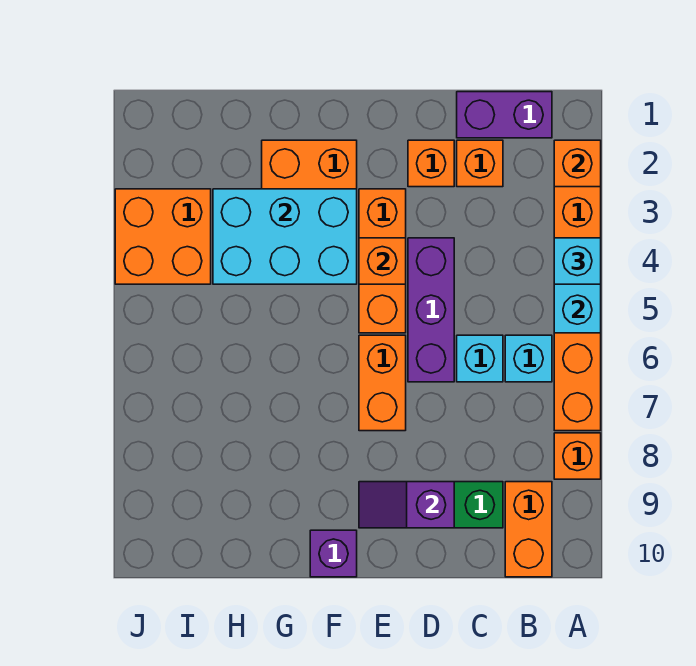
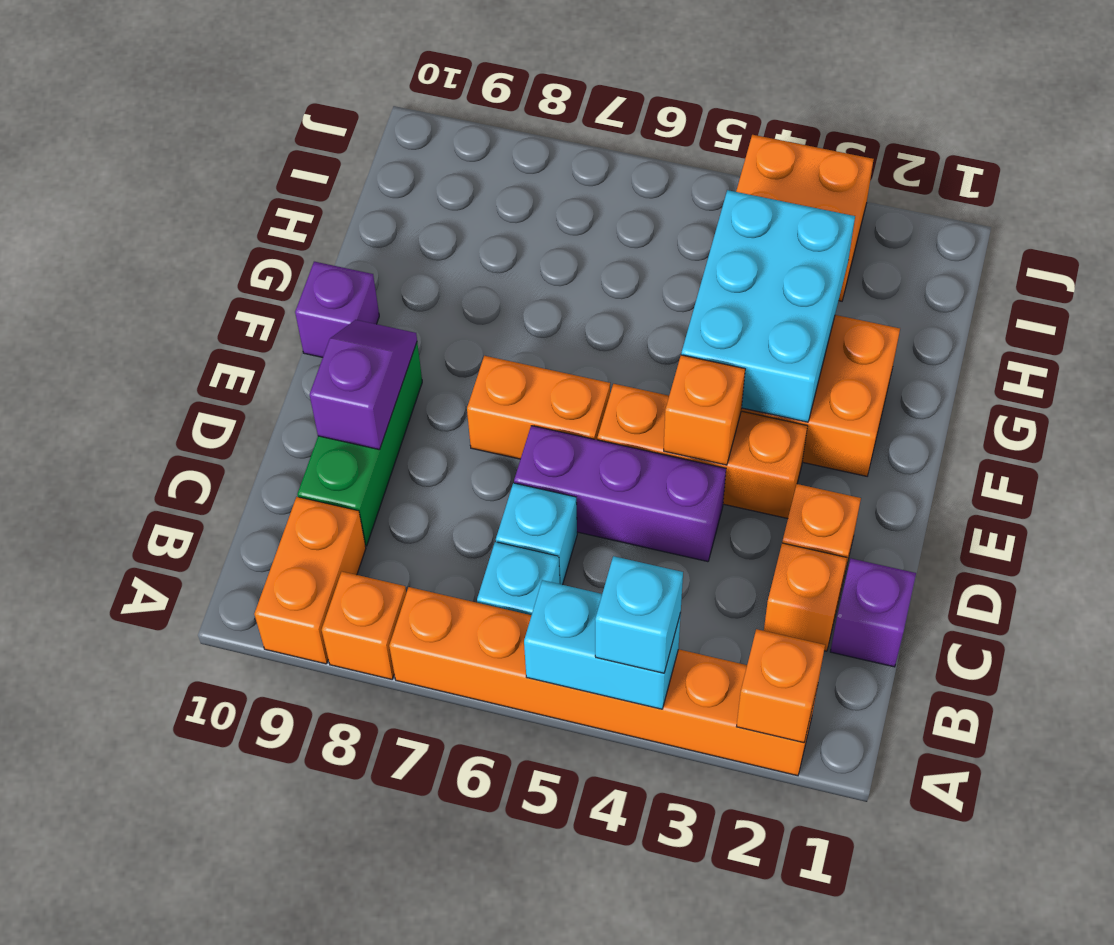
purple 1x2 brick [457,92,552,138] -> purple 1x1 brick [830,559,916,667]
orange 1x2 brick [505,482,552,577] -> orange 1x2 brick turned to [254,497,366,664]

